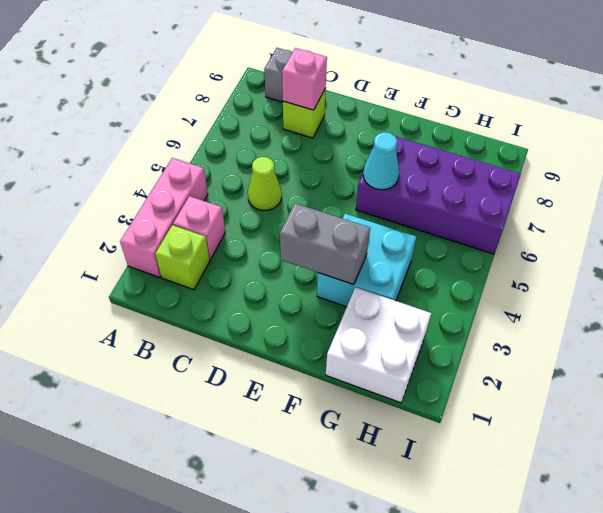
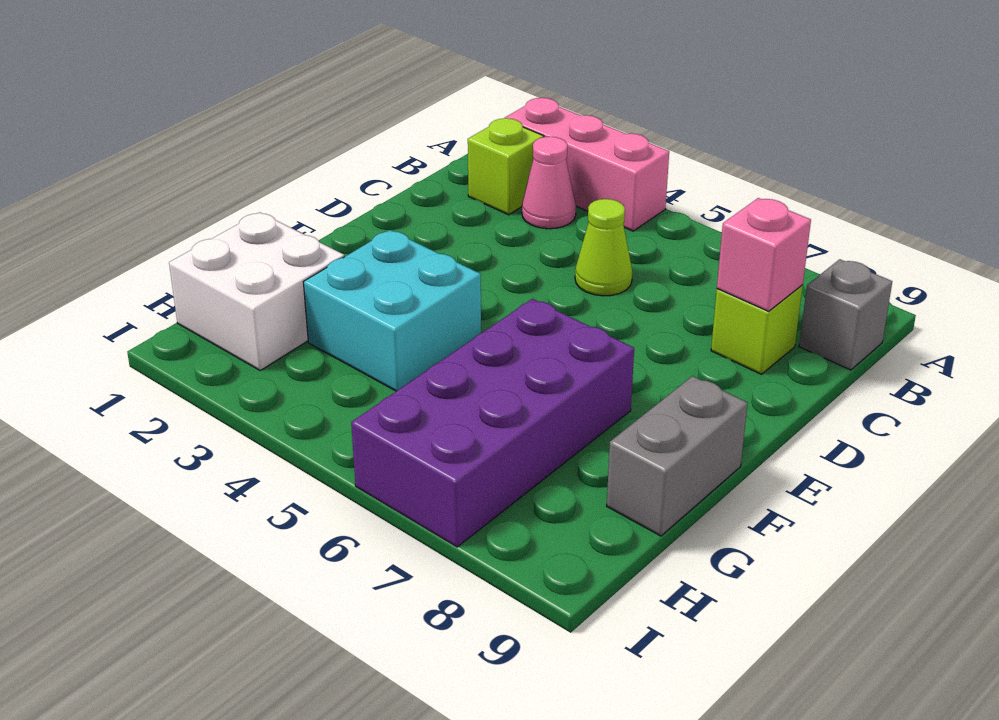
pink 1x1 brick [173,196,225,260] -> pink 1x1 cone [522,137,576,229]
grey 1x2 brick [280,203,370,285] -> grey 1x2 brick moved to [607,376,748,536]
cyan 1x1 cone [363,132,399,190] -> none

